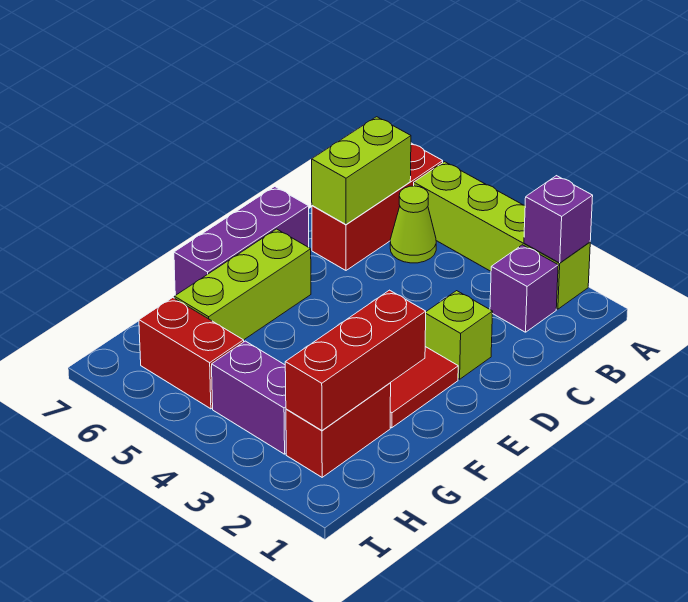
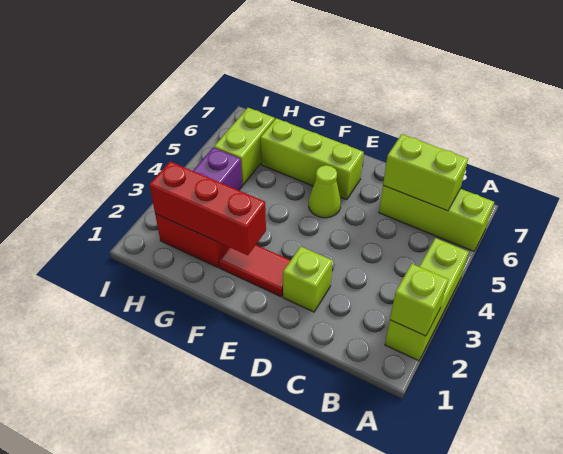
lime 1x4 brick [414,162,590,309] -> lime 1x3 brick [385,238,469,361]
purple 1x1 brick [524,176,593,263] -> lime 1x1 brick [390,264,449,336]
red 1x3 brick [312,143,443,270] -> lime 1x3 brick [379,186,494,251]
purple 1x1 brick [490,245,558,332] -> none
lime 1x1 cone [390,186,436,263] -> lime 1x1 cone moved to [309,165,341,218]
purple 1x3 brick [174,187,309,295] -> none
red 1x2 brick [139,298,244,409] -> lime 1x2 brick [214,108,275,185]

